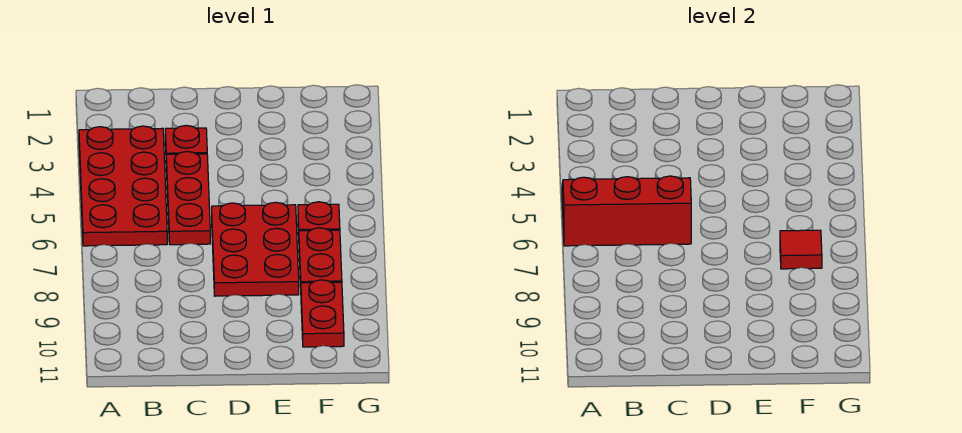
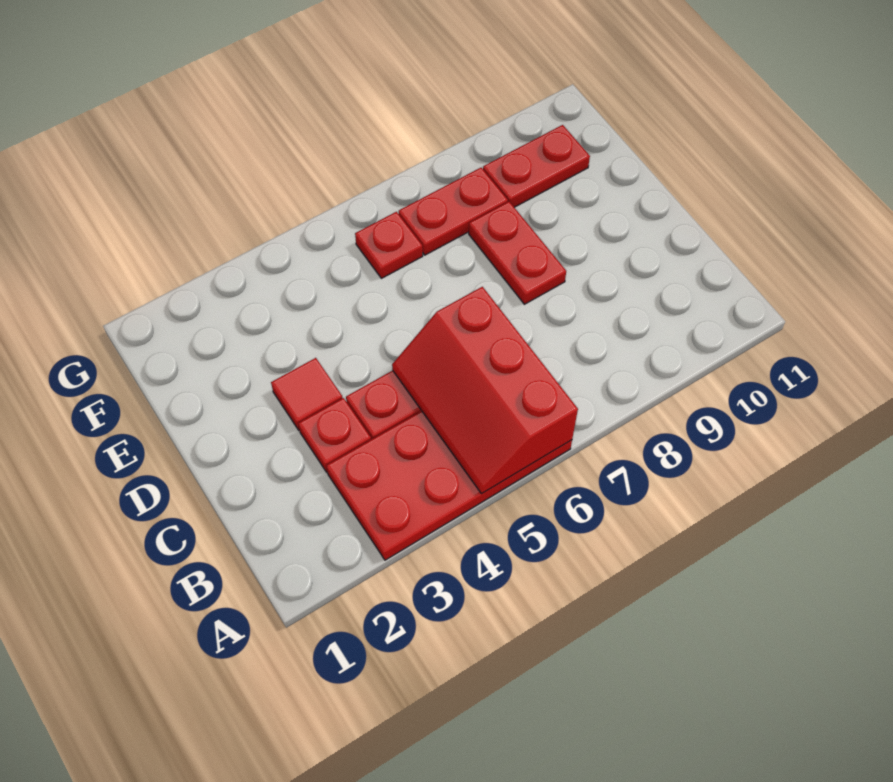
red 2x3 plate [212,202,299,296] -> red 1x2 plate [469,202,566,304]
red 1x1 tile [780,230,822,269] -> red 1x1 tile moved to [271,358,342,430]

